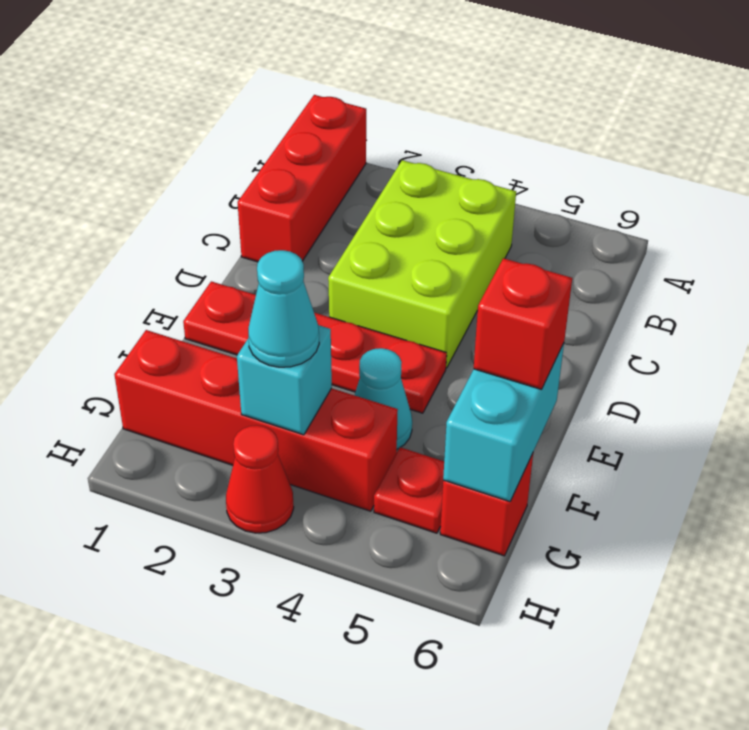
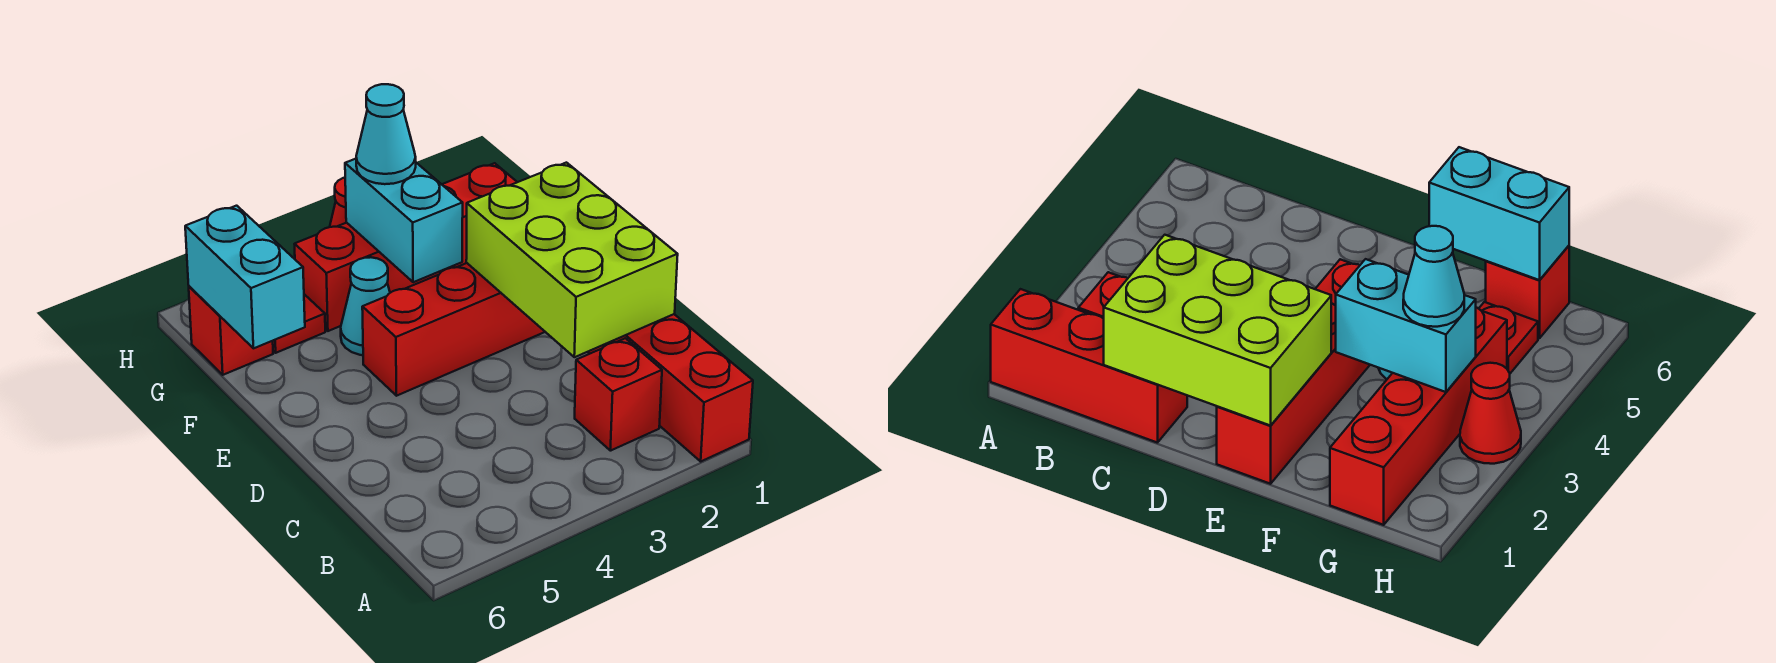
lime 2x3 brick [328,160,516,368] -> lime 2x3 brick moved to [466,163,678,357]
red 1x4 plate [183,281,447,413] -> red 1x4 brick [362,263,545,396]
red 1x1 brick [474,258,572,389] -> red 1x1 brick moved to [575,338,662,451]
cyan 1x1 brick [237,325,332,435] -> cyan 1x2 brick [345,159,463,282]

